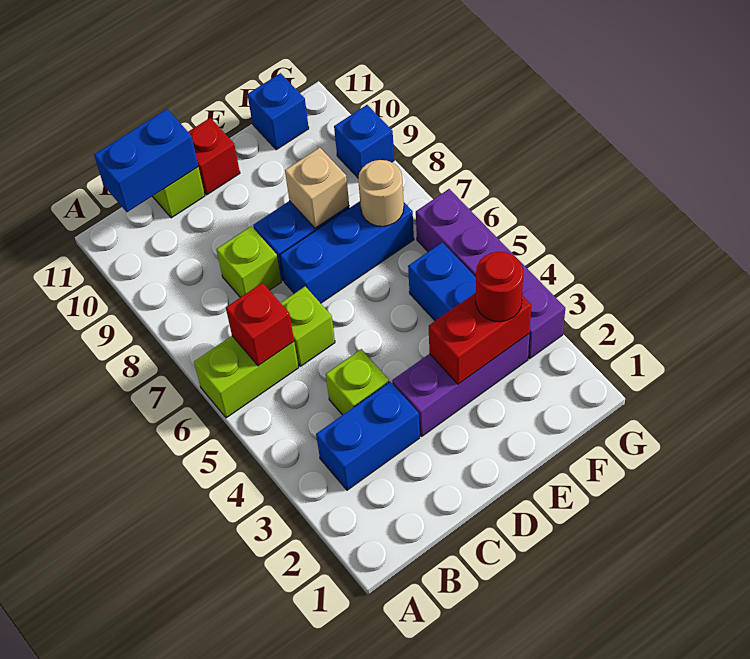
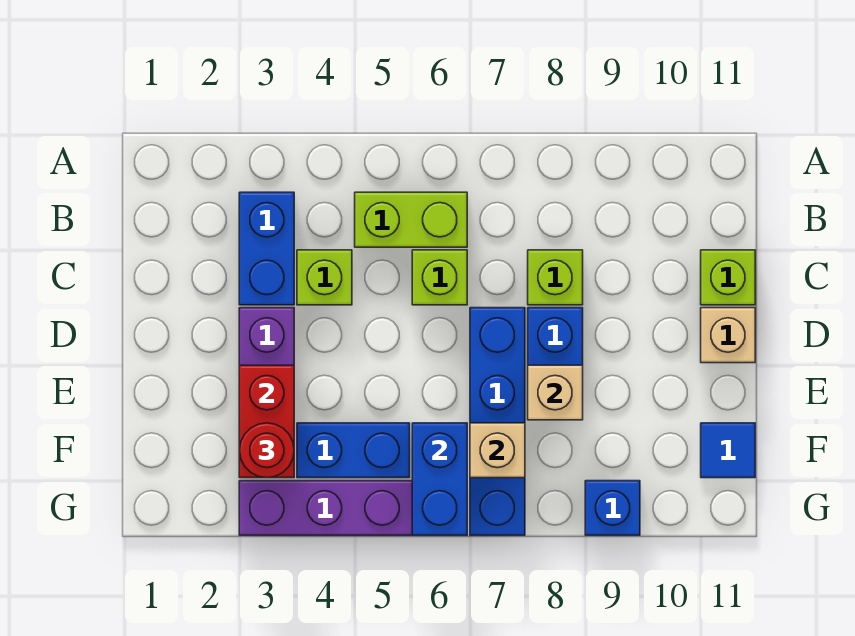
lime 1x2 brick [194,336,299,418] -> lime 1x2 brick turned to [355,192,467,247]
red 1x1 brick [226,283,294,366] -> none
blue 1x2 brick [94,109,198,212] -> blue 1x2 brick moved to [412,423,467,535]
blue 1x3 brick [280,201,414,303] -> blue 1x4 brick [470,308,525,535]
red 1x1 brick [188,118,240,195] -> tan 1x1 brick [701,308,755,363]
tan 1x1 round brick [358,160,404,226] -> tan 1x1 brick [470,423,525,478]
blue 1x1 brick [247,73,309,150] -> blue 1x1 tile [701,423,755,478]

